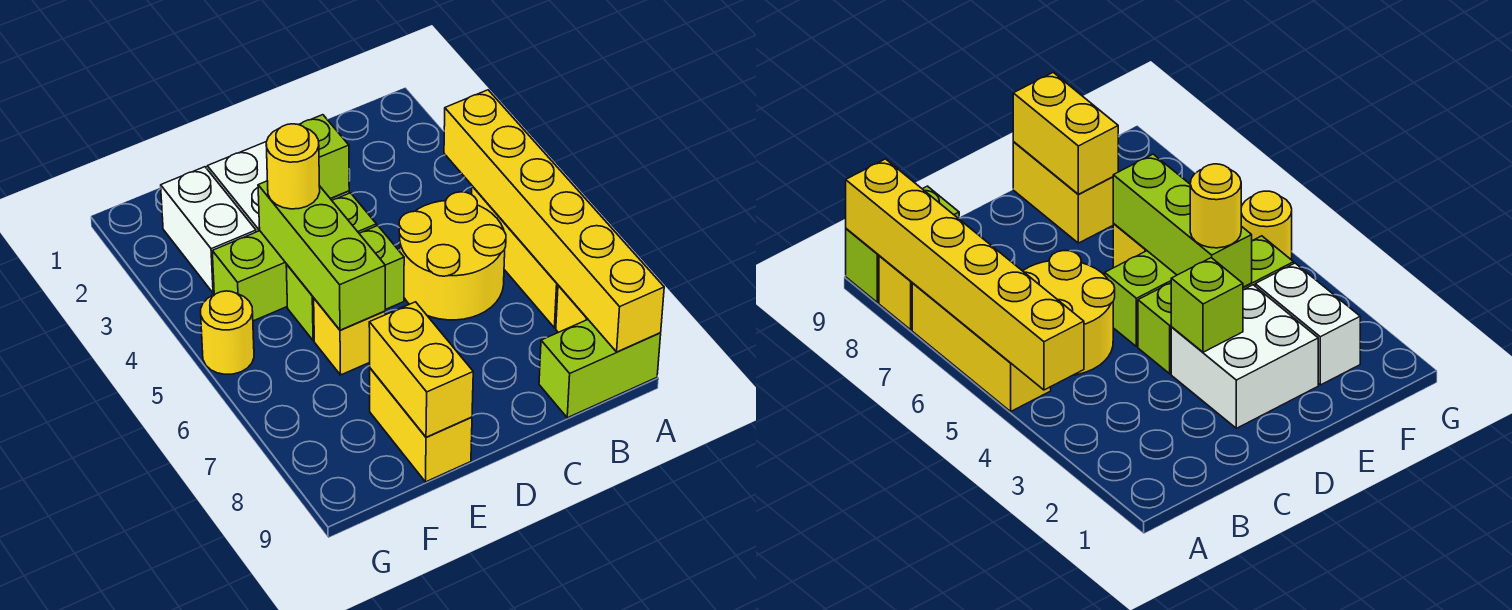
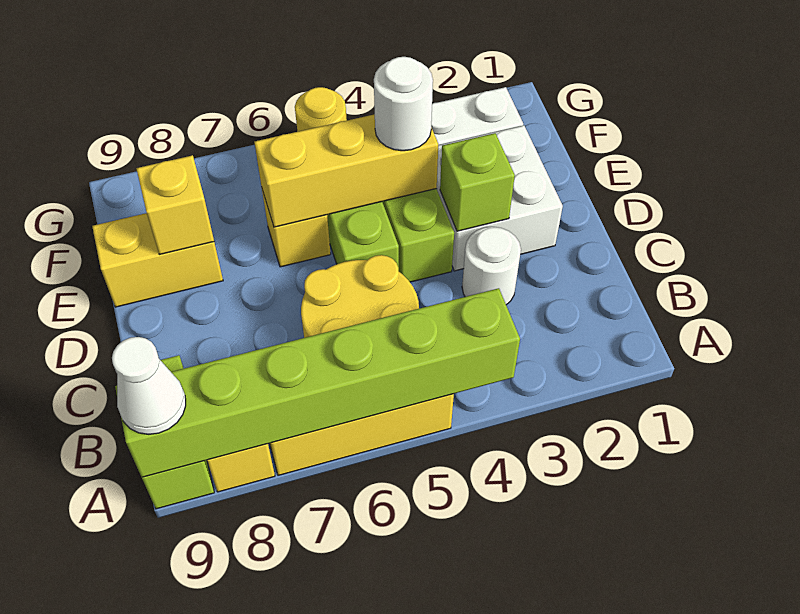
yellow 1x6 brick [444,90,664,352] -> lime 1x6 brick [115,288,520,477]
none -> white 1x1 cone [112,337,186,434]
none -> white 1x1 round brick [462,227,521,305]
lime 1x3 brick [258,181,385,330] -> yellow 1x3 brick [254,114,438,227]
yellow 1x1 round brick [266,124,320,209] -> white 1x1 round brick [374,57,433,151]
yellow 1x2 brick [369,302,473,437] -> yellow 1x1 brick [136,155,214,254]

